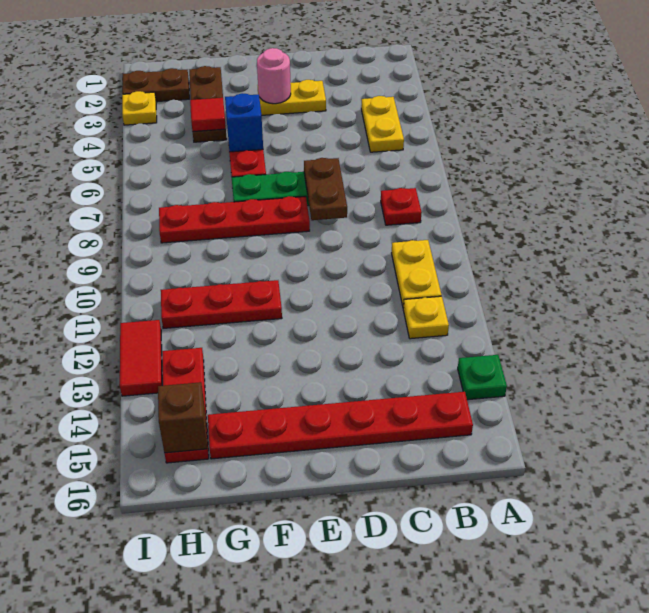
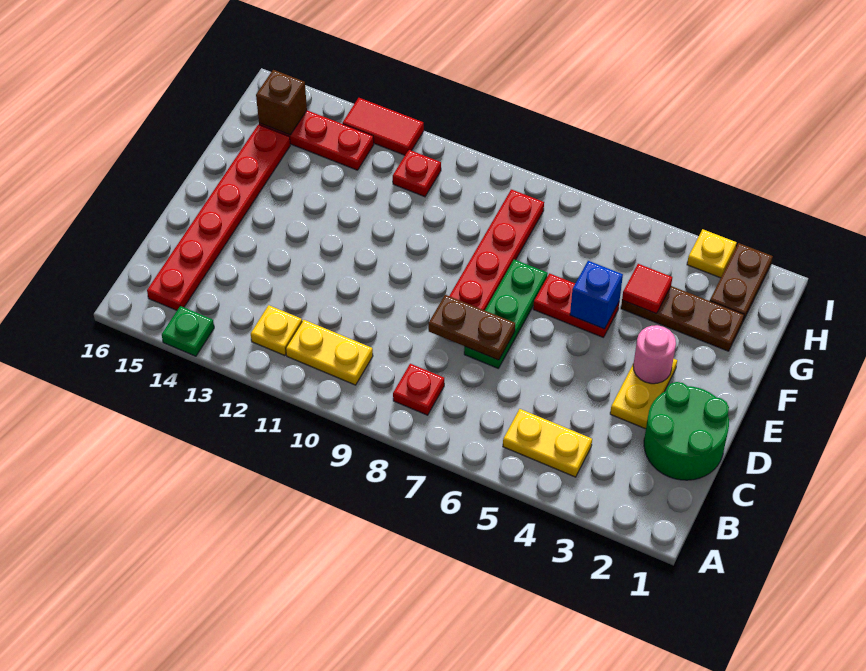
none -> green 2x2 round brick [644,382,729,480]
red 1x3 plate [161,280,282,328] -> red 1x1 plate [393,150,441,197]

